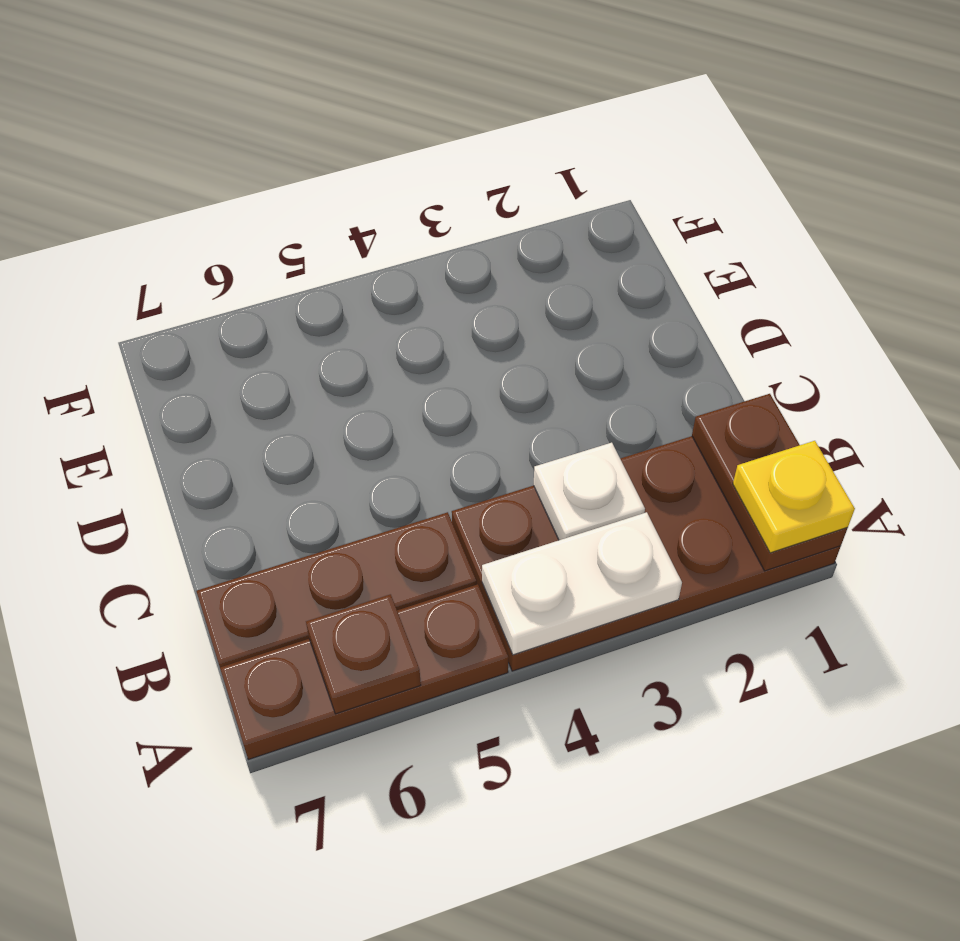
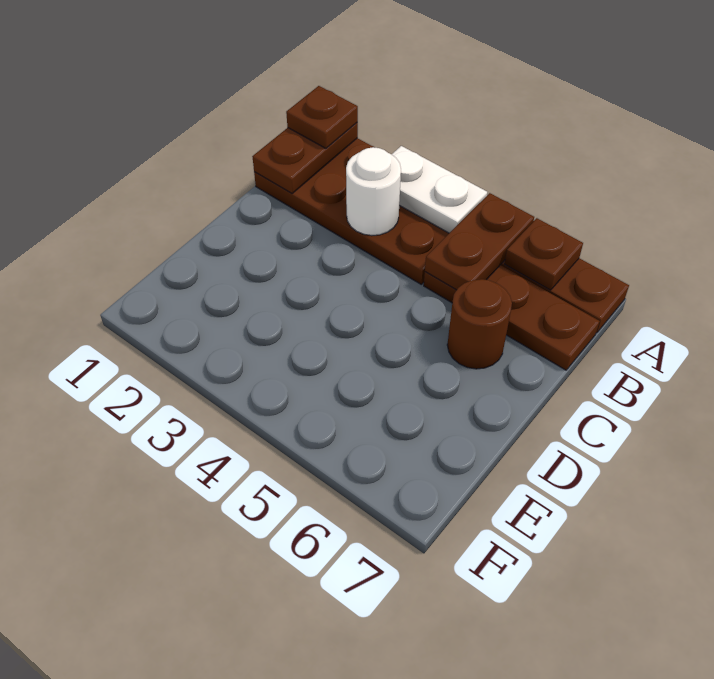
yellow 1x1 plate [733,441,855,553] -> brown 1x1 plate [286,86,358,148]
none -> brown 1x2 plate [425,193,534,290]
white 1x1 plate [533,443,645,540] -> white 1x1 round brick [346,147,401,236]
none -> brown 1x1 round brick [447,279,512,369]

